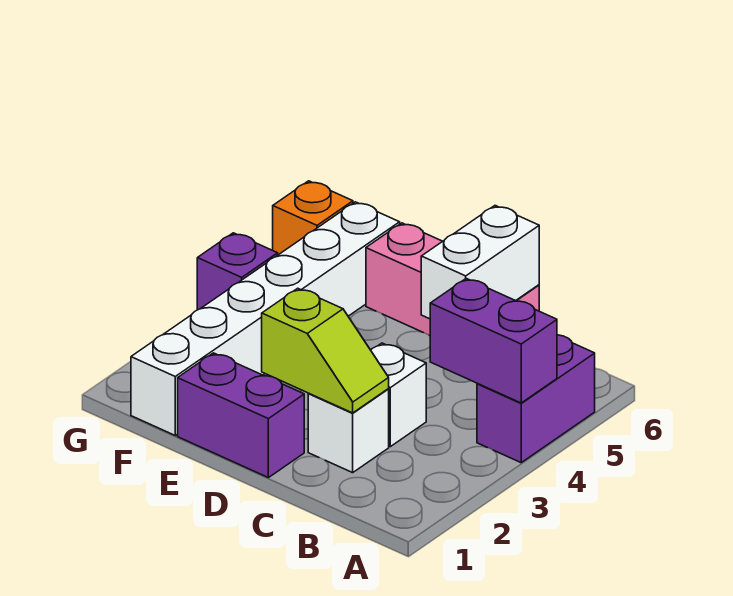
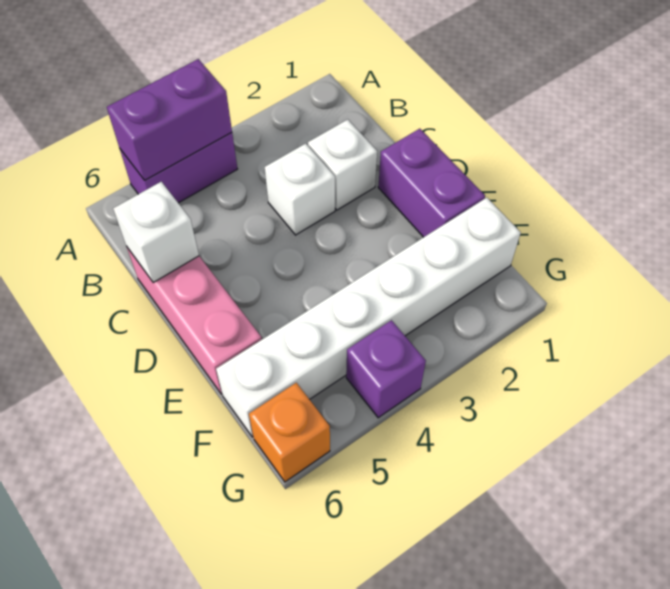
purple 1x2 brick [430,278,557,403] -> purple 1x2 brick turned to [107,59,232,180]
lime 1x2 slope [262,288,389,413] -> none
white 1x2 brick [421,206,539,319] -> white 1x1 brick [113,182,199,283]

